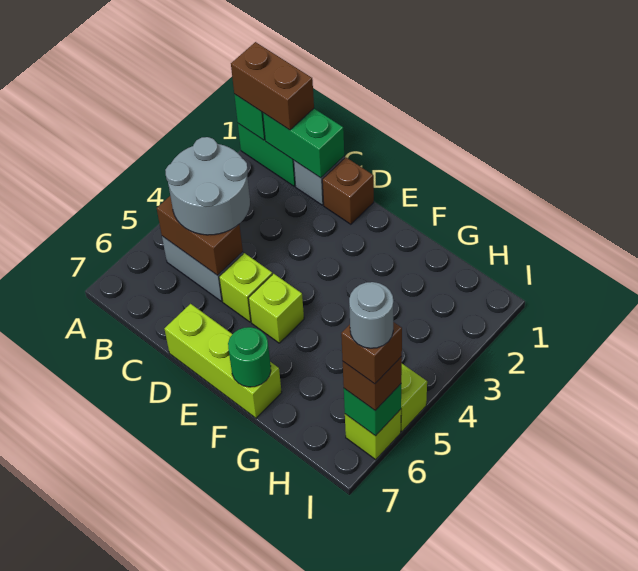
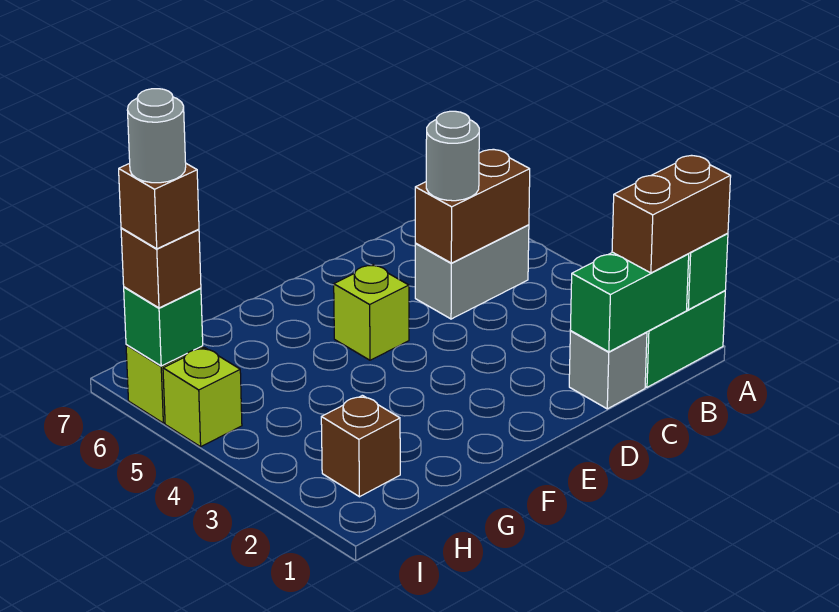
grey 2x2 round brick [165,137,250,235] -> grey 1x1 round brick [426,111,479,201]
brown 1x1 brick [322,157,374,224] -> brown 1x1 brick moved to [321,395,400,497]
lime 1x1 brick [219,253,272,322] -> none
lime 1x3 brick [165,304,282,418] -> none
green 1x1 round brick [228,327,271,387] -> none

